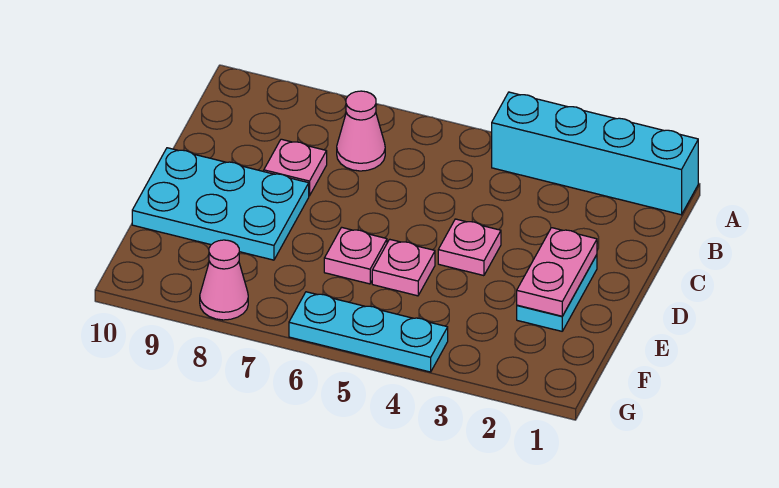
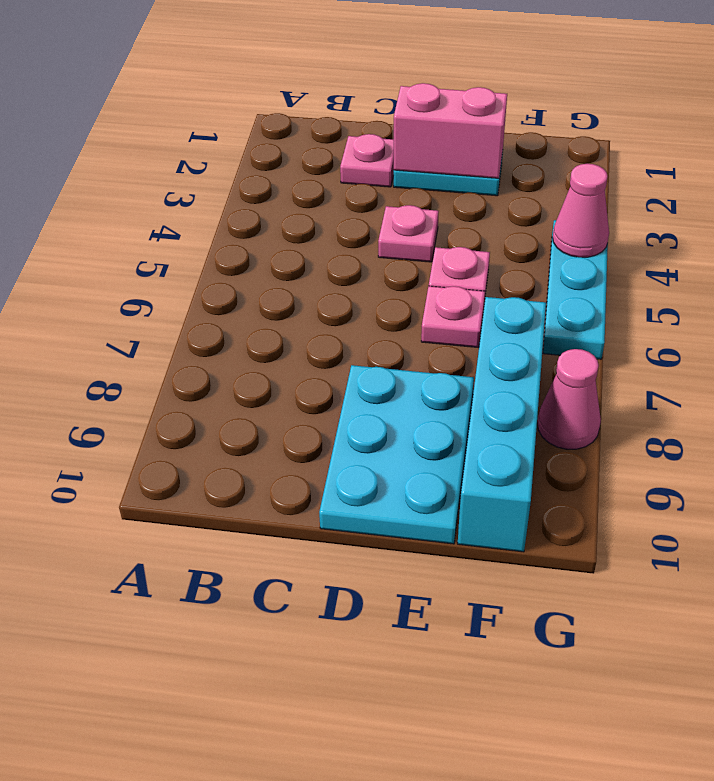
cyan 1x4 brick [492,92,698,215] -> cyan 1x4 brick moved to [458,297,546,552]
pink 1x1 cone [337,91,385,171] -> pink 1x1 cone moved to [553,164,609,257]
pink 1x1 plate [264,139,327,196] -> pink 1x1 plate moved to [340,134,394,187]
pink 1x2 plate [517,228,597,316] -> pink 1x2 brick [394,83,507,178]

